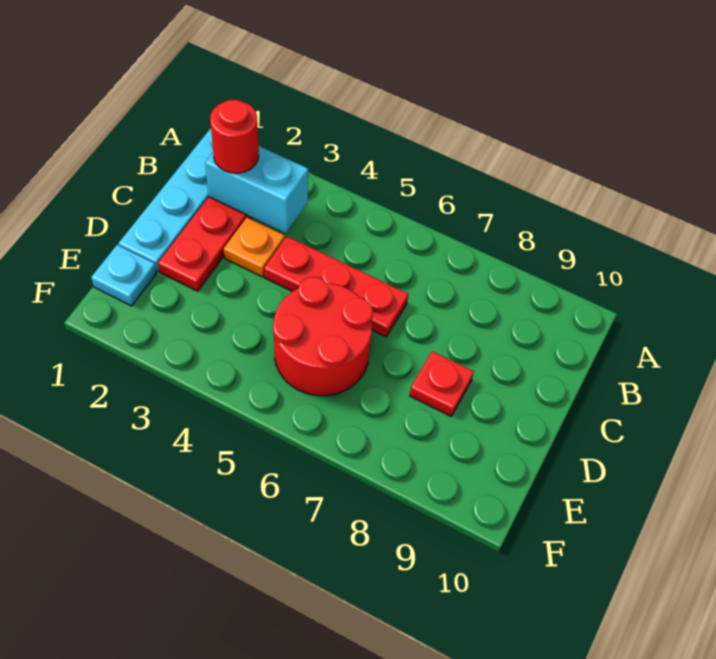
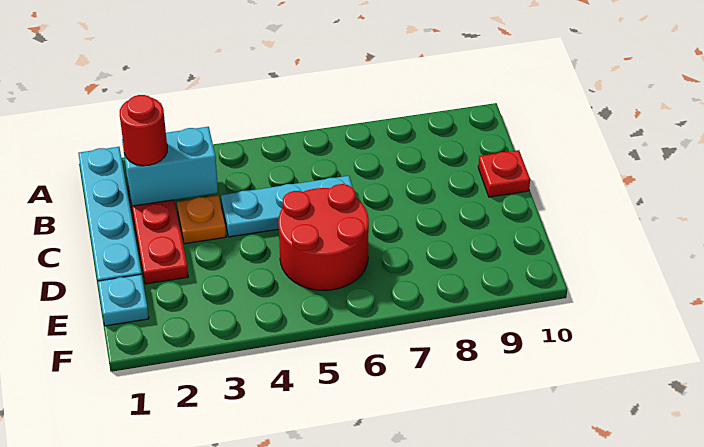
red 1x3 plate [264,236,408,337] -> cyan 1x3 plate [221,176,353,237]
red 1x1 plate [409,351,474,416] -> red 1x1 plate moved to [478,150,530,197]

